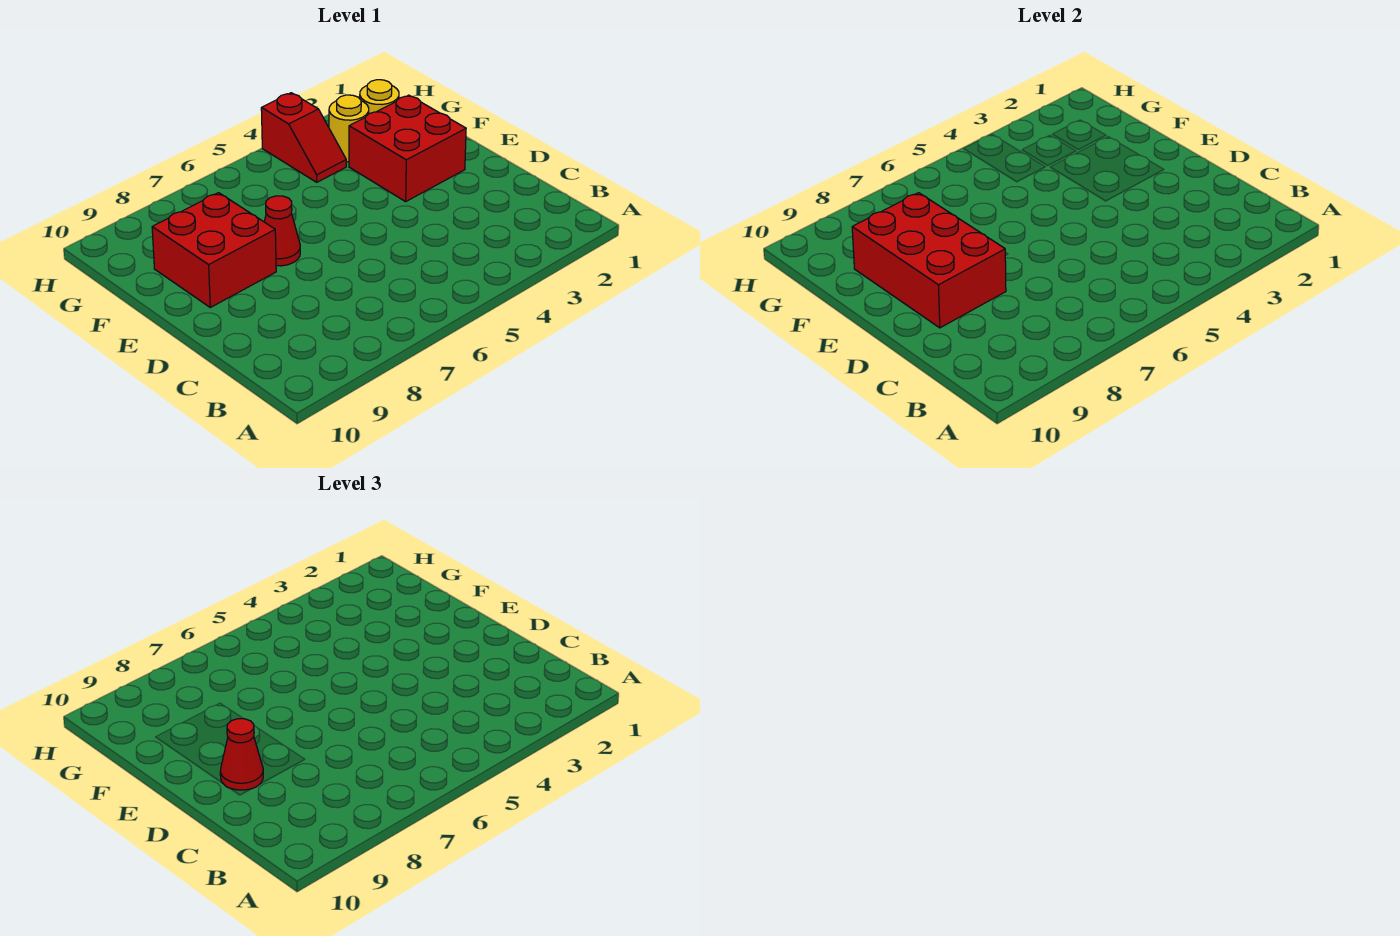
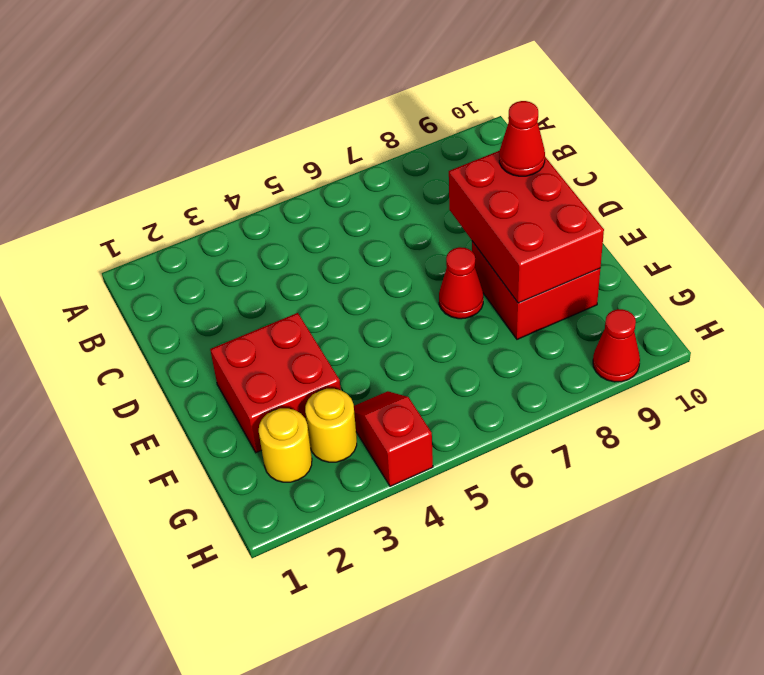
none -> red 1x1 cone [593,309,640,382]

